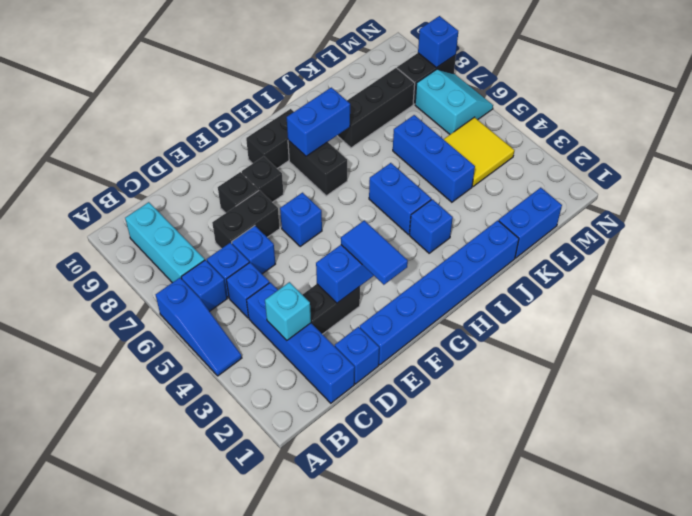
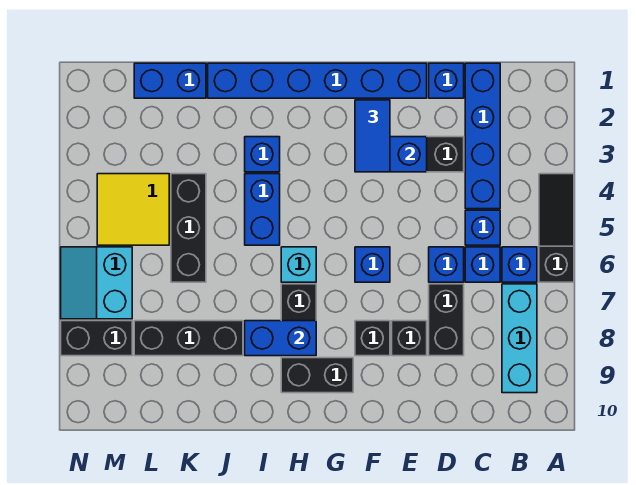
blue 1x3 slope [156,278,242,376] -> black 1x3 slope [539,174,574,282]
cyan 1x1 brick [265,282,311,340] -> cyan 1x1 brick moved to [281,247,316,282]
black 1x2 brick [212,190,280,249] -> black 1x2 brick turned to [429,284,464,356]
blue 1x3 brick [393,115,475,202] -> black 1x3 brick [171,174,206,282]
blue 1x1 brick [418,16,458,68] -> none

